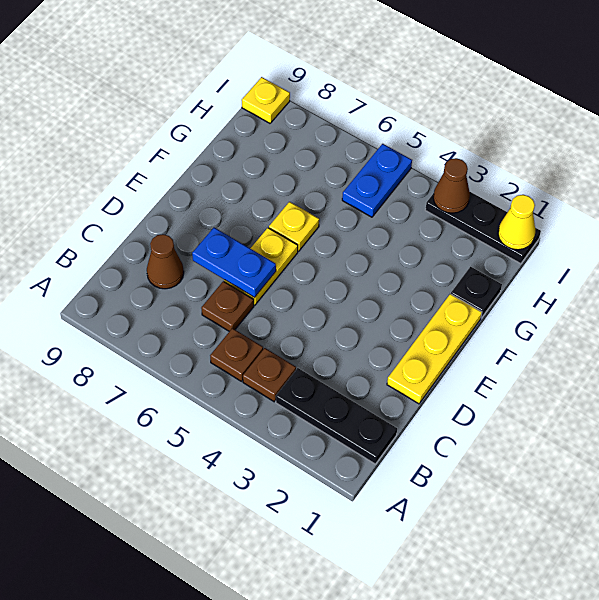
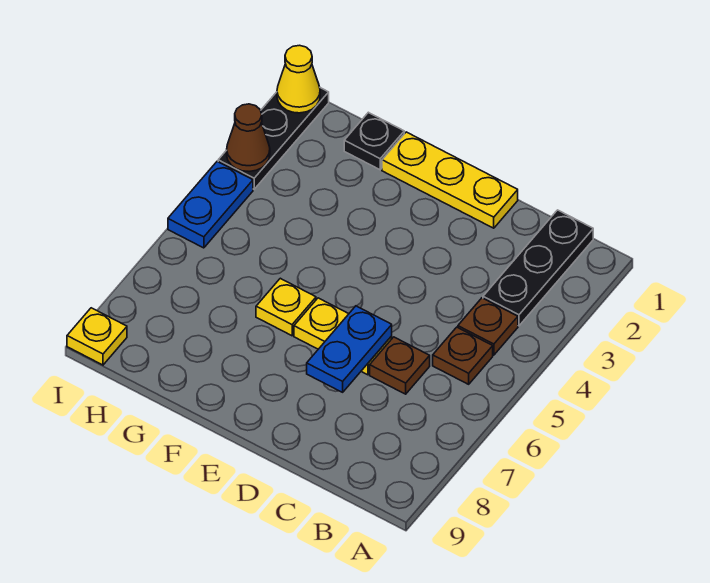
brown 1x1 cone [147,234,184,289] -> none
blue 1x2 plate [342,144,412,217] -> blue 1x2 plate turned to [168,161,253,248]

